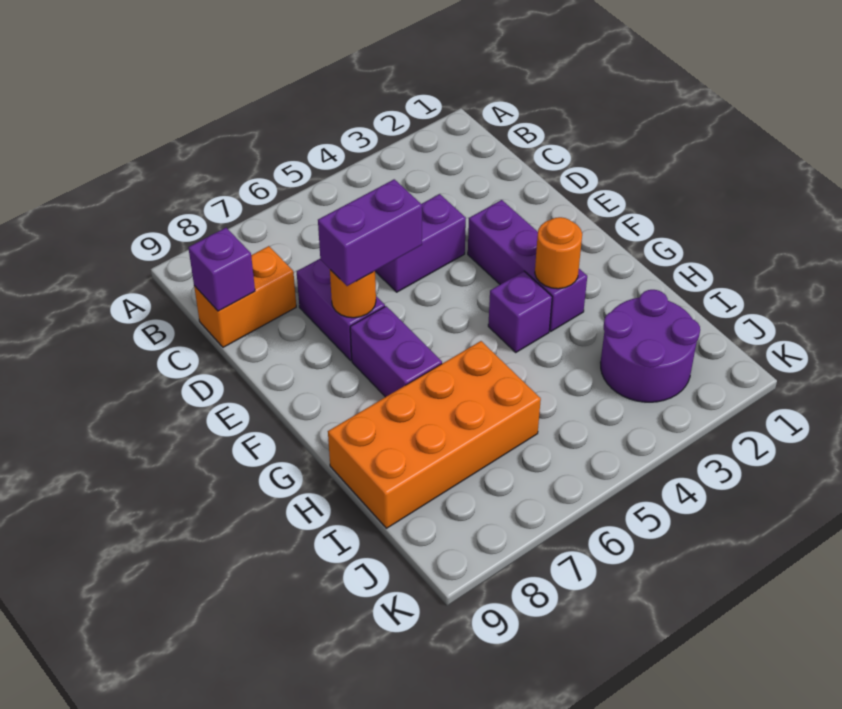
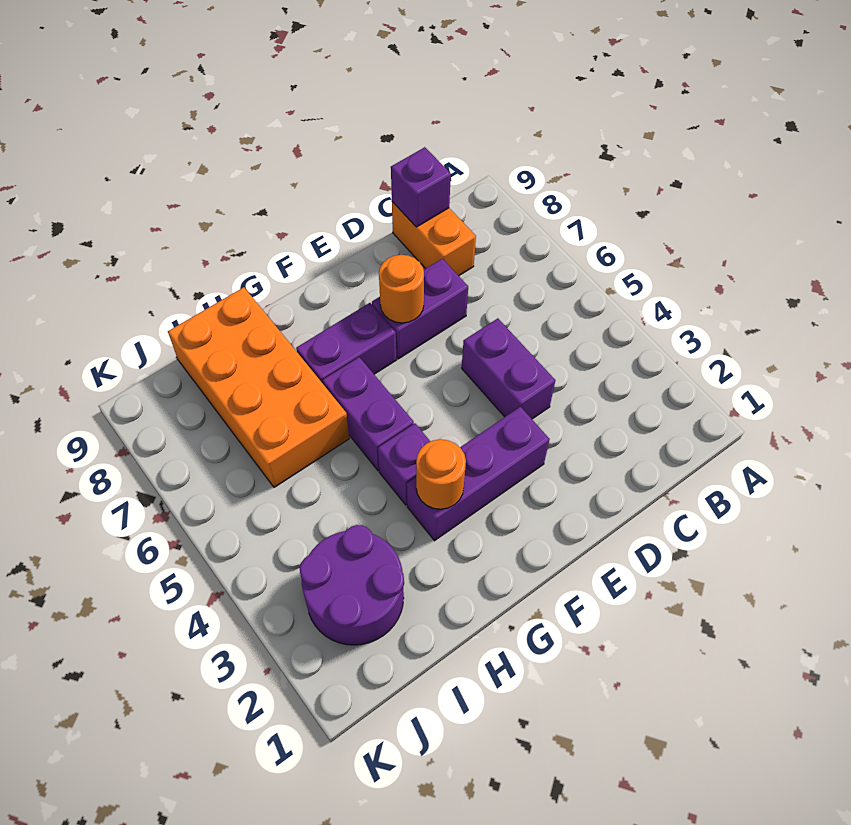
purple 1x2 brick [318,179,422,286] -> purple 1x2 brick moved to [323,357,414,471]

